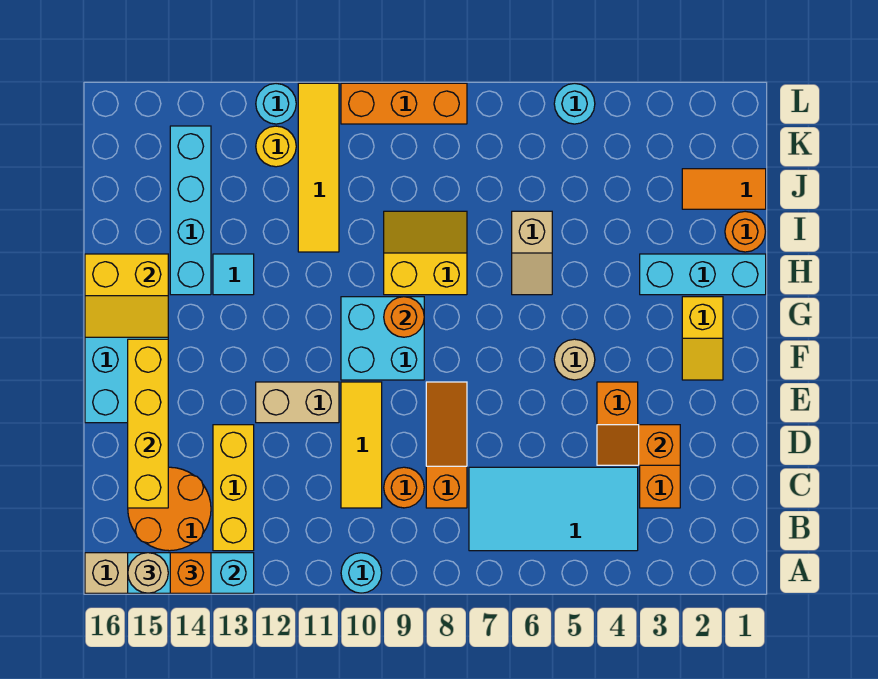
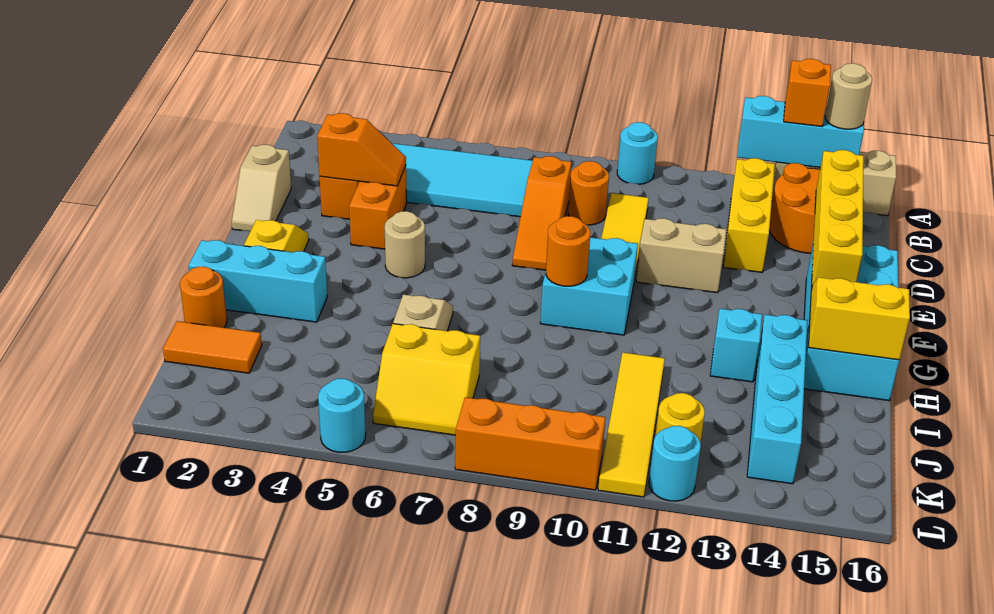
none -> tan 1x2 slope [232,145,291,231]
yellow 2x2 slope [384,211,467,295] -> yellow 2x2 slope moved to [373,324,480,435]
cyan 1x1 tile [213,254,254,295] -> cyan 1x1 brick [710,309,762,382]

